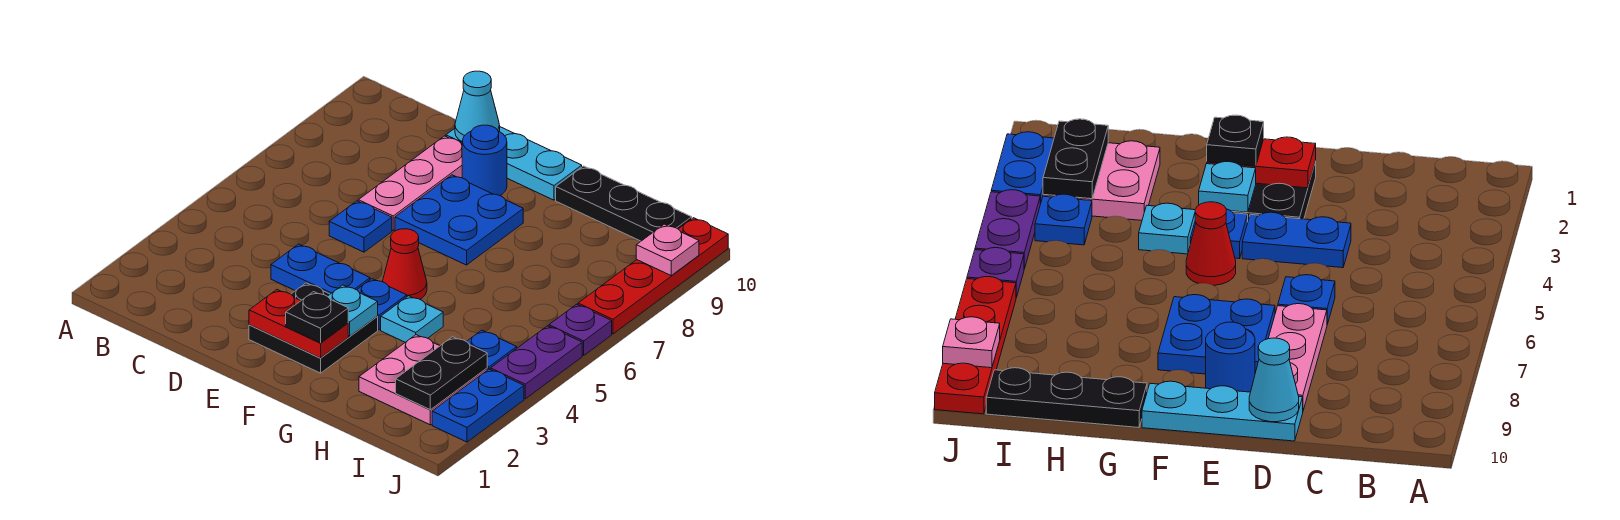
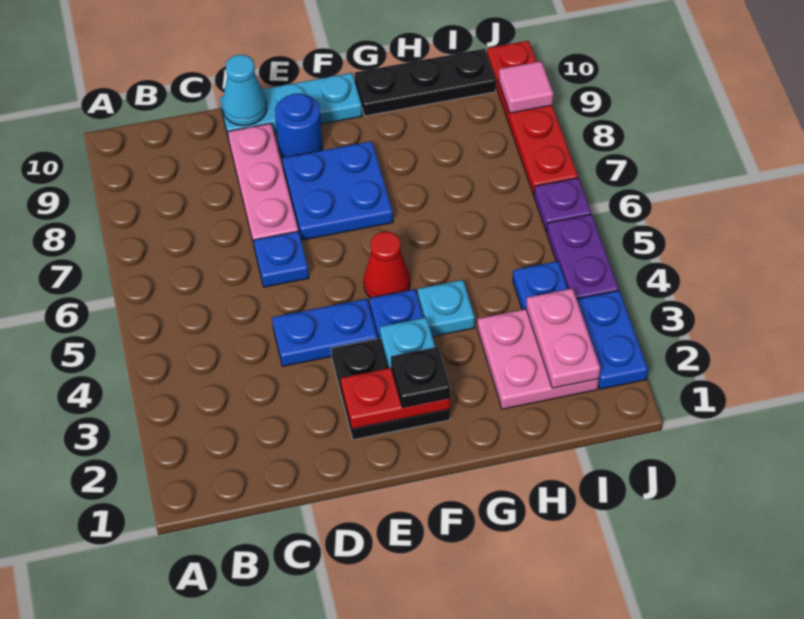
black 1x2 plate [396,337,487,410] -> pink 1x2 plate [526,288,600,388]
pink 1x1 plate [636,224,699,275] -> pink 1x1 tile [499,61,553,113]

